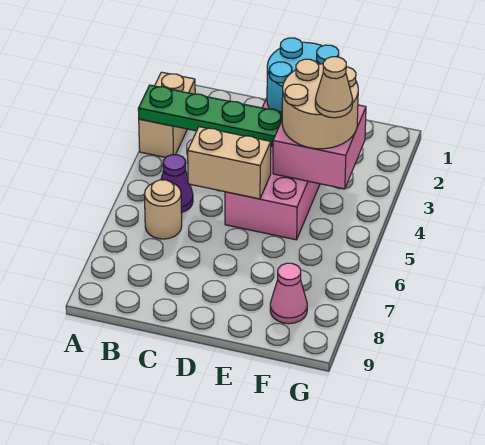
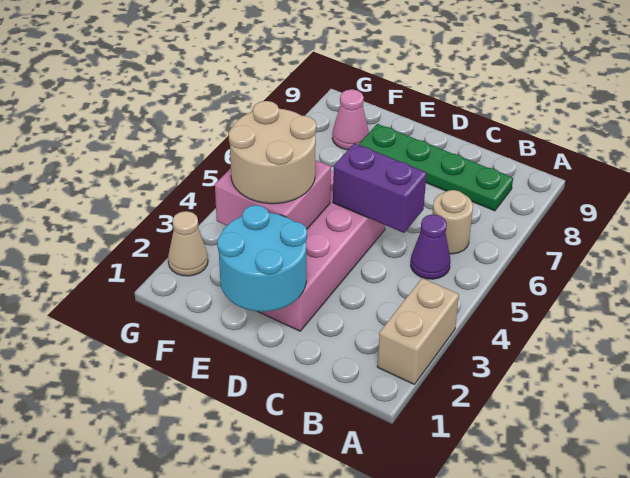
green 1x4 plate [138,85,282,147] -> green 1x4 plate moved to [359,124,513,211]
tan 1x2 brick [188,127,271,199] -> purple 1x2 brick [333,143,427,233]
tan 1x1 cone [315,57,353,118] -> tan 1x1 cone moved to [168,211,208,276]

